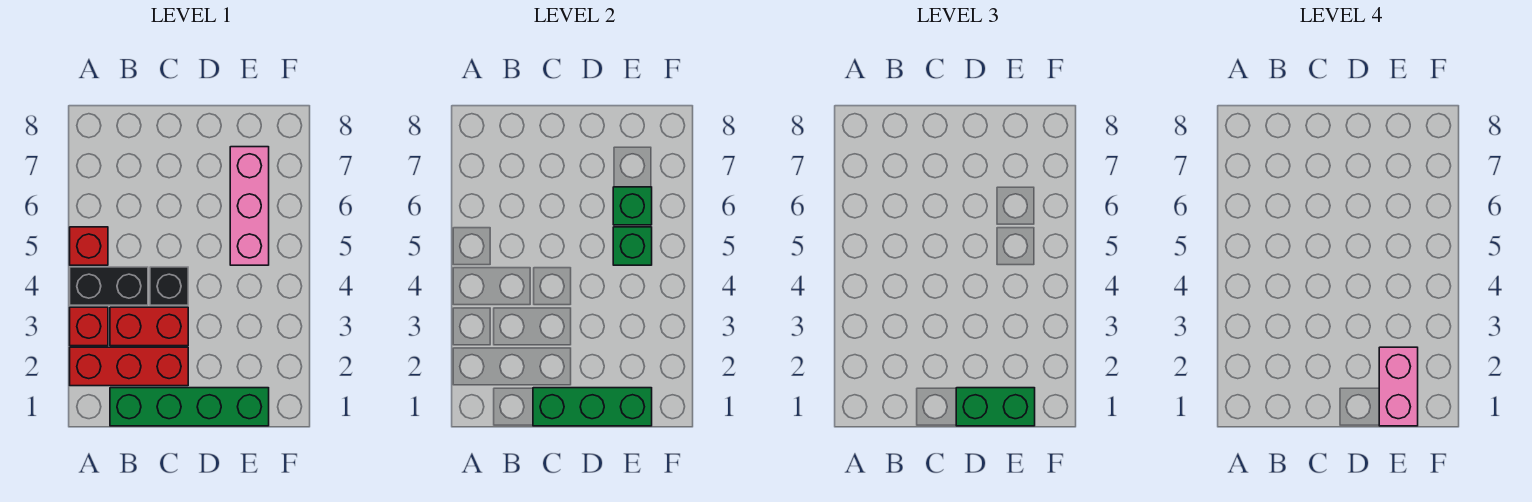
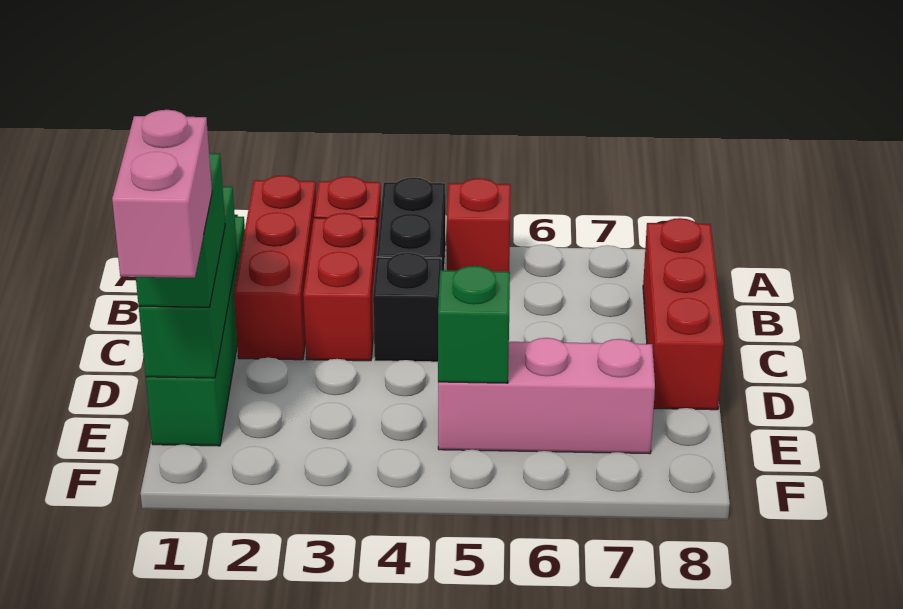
none -> red 1x3 brick [643,218,724,410]
pink 1x2 brick [1379,347,1418,426] -> pink 1x2 brick turned to [112,110,212,278]
green 1x1 brick [613,187,652,225] -> none

